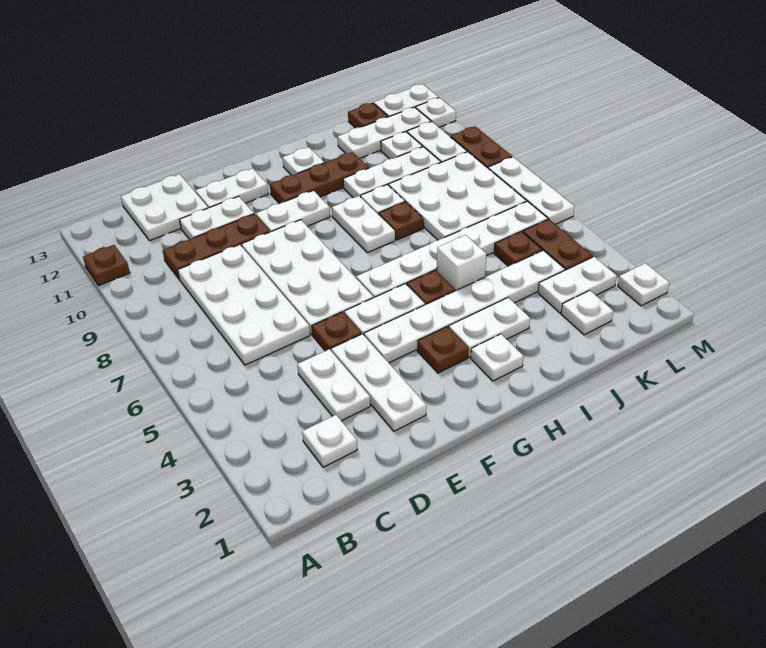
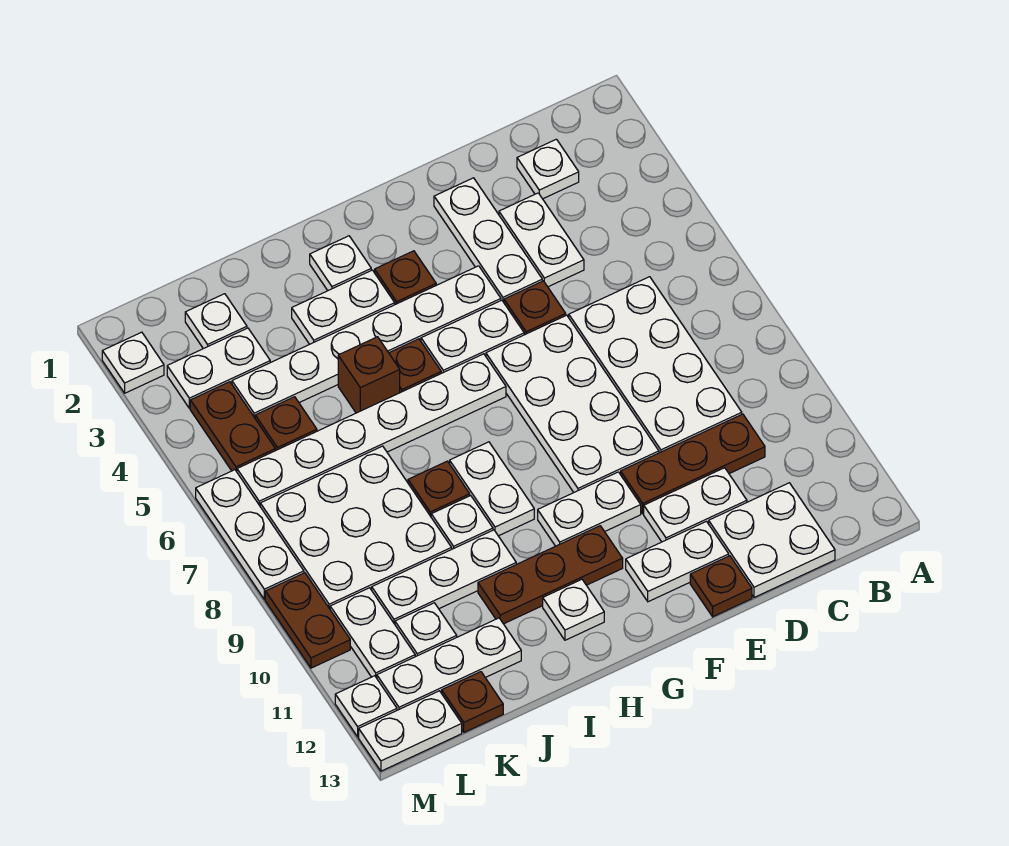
brown 1x1 plate [83,245,130,286] -> brown 1x1 plate moved to [690,556,752,617]
white 1x1 brick [437,235,486,291] -> brown 1x1 brick [338,337,400,413]

